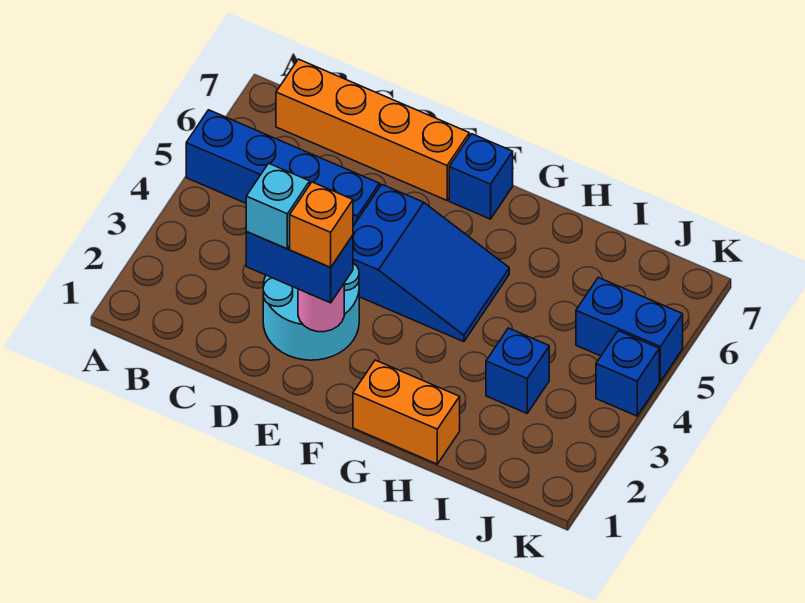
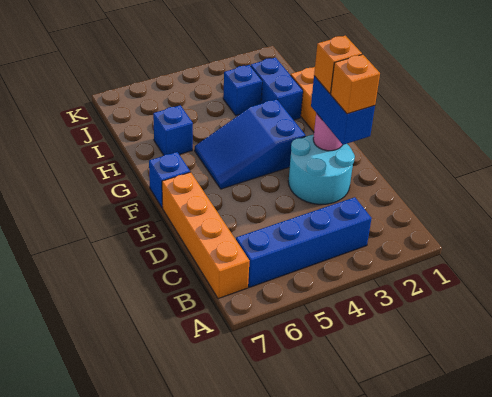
blue 1x4 brick [186,110,380,226] -> blue 1x4 brick turned to [236,197,372,287]
cyan 1x1 brick [246,163,310,249] -> orange 1x1 brick [331,54,380,114]
blue 2x3 slope [353,185,509,342] -> blue 2x3 slope turned to [195,99,306,189]
blue 1x2 brick [576,277,683,381] -> blue 1x2 brick moved to [251,57,303,120]
blue 1x1 brick [596,331,659,416] -> blue 1x1 brick moved to [153,105,193,155]

